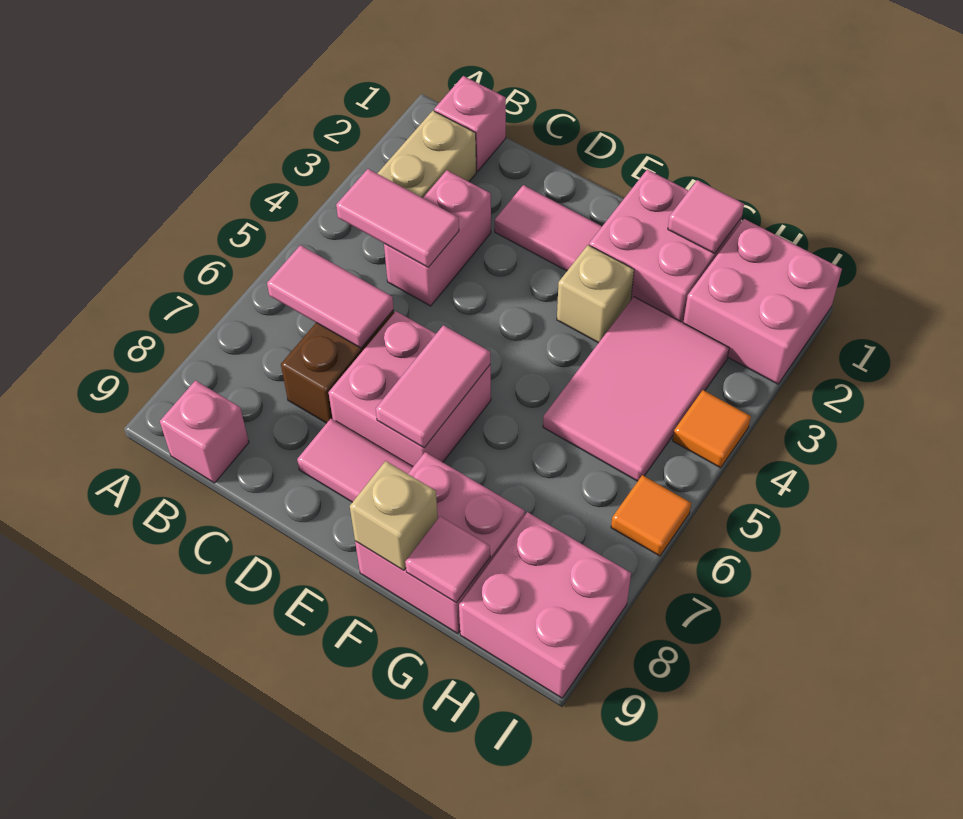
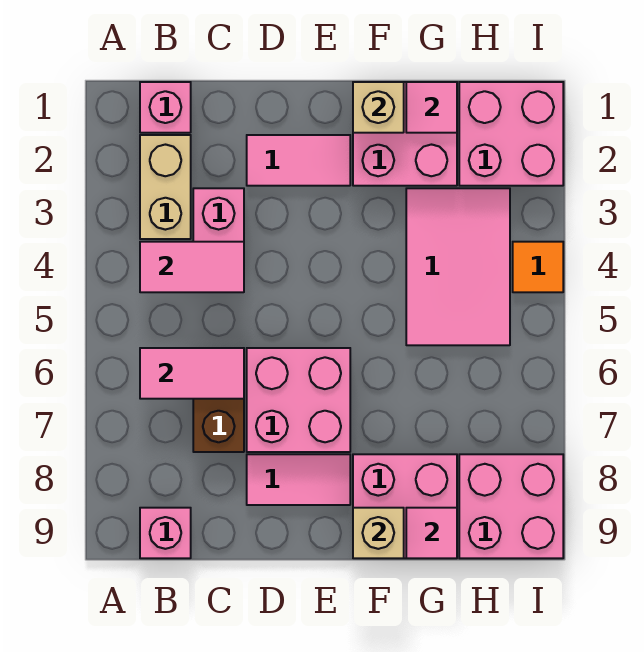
pink 1x2 tile [376,325,490,448] -> none
tan 1x1 brick [557,245,634,343] -> tan 1x1 brick moved to [353,82,404,133]
orange 1x1 tile [611,475,691,556] -> none

